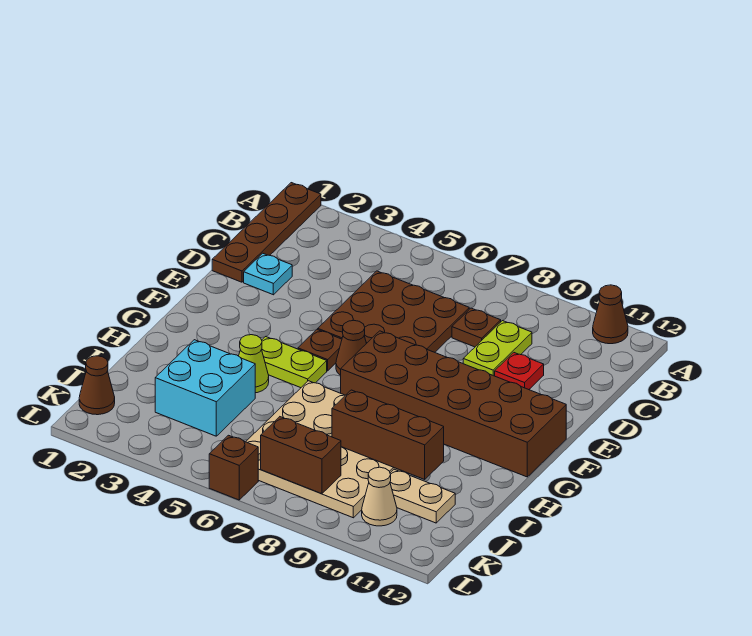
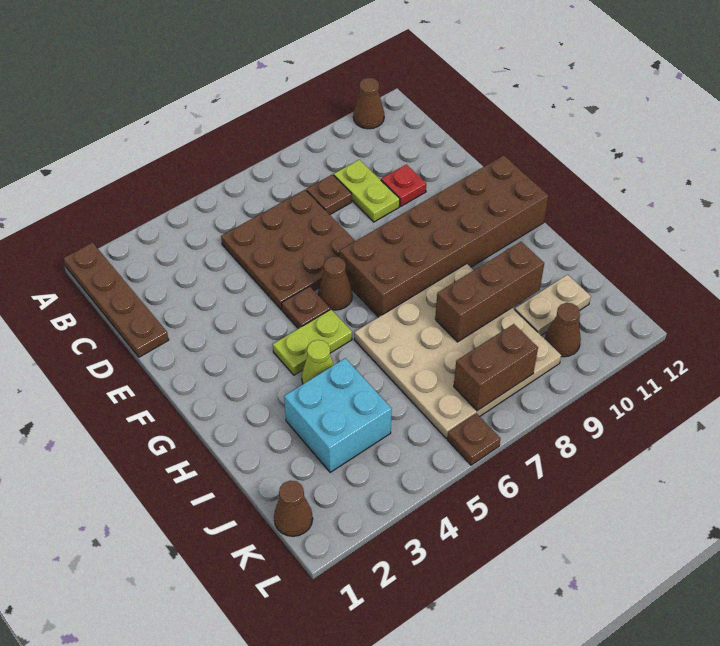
cyan 1x1 plate [244,253,292,295] -> none
tan 1x1 cone [362,467,397,526] -> brown 1x1 cone [545,303,581,357]
brown 1x1 brick [209,435,258,500] -> brown 1x1 plate [447,414,500,465]

